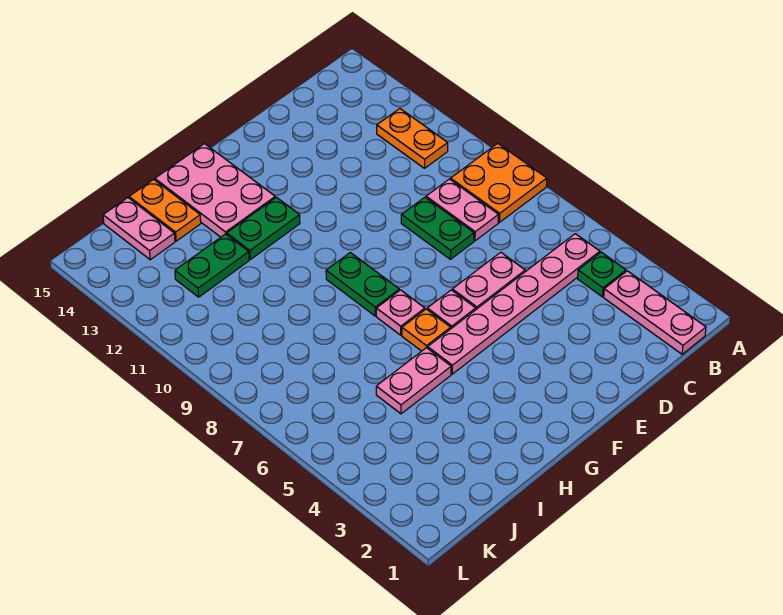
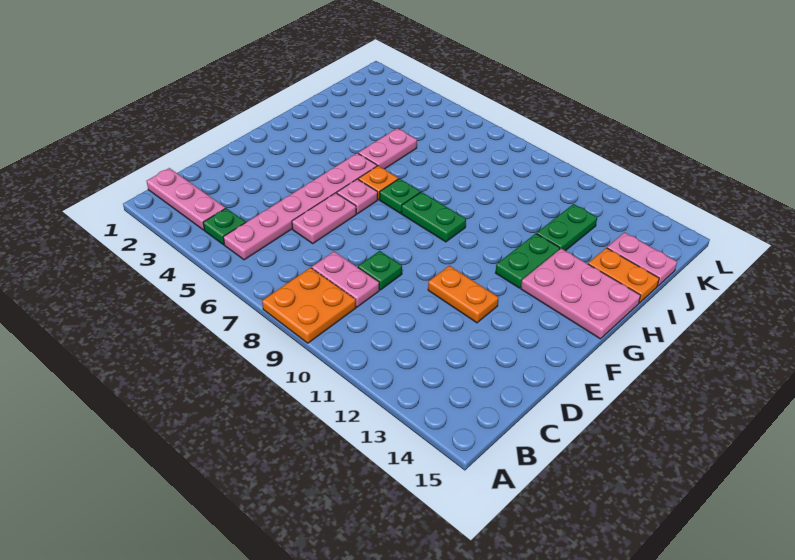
orange 1x2 plate [377,109,448,168] -> orange 1x2 plate moved to [428,266,499,323]
green 1x2 plate [401,197,474,259] -> green 1x1 plate [358,251,402,290]
pink 1x1 plate [376,290,425,335] -> green 1x1 plate [380,179,420,213]

